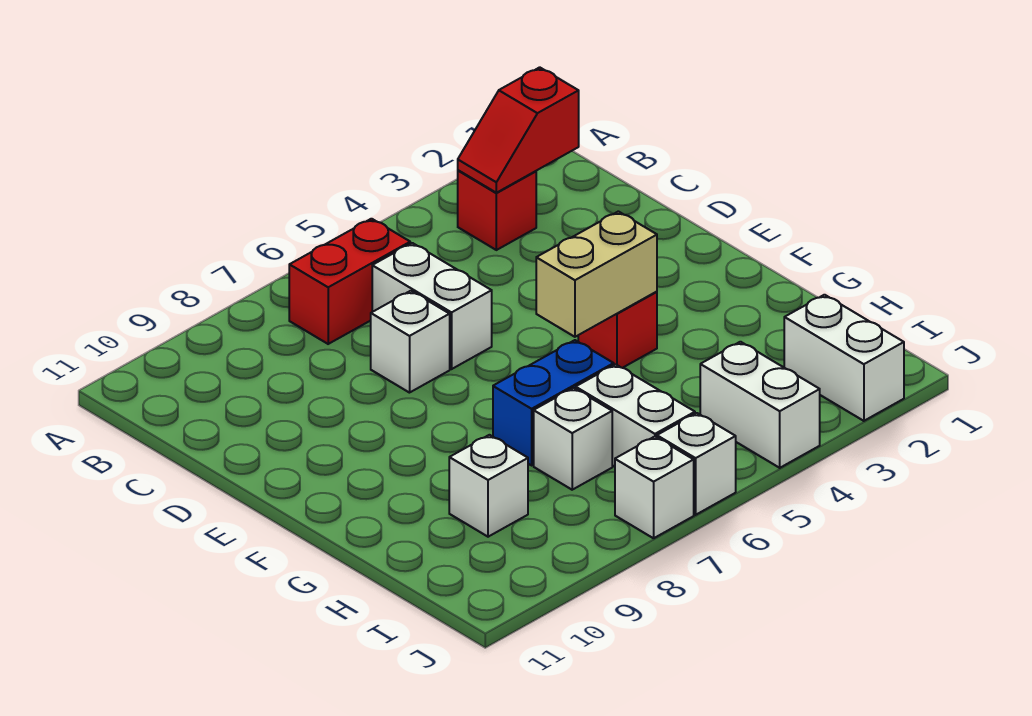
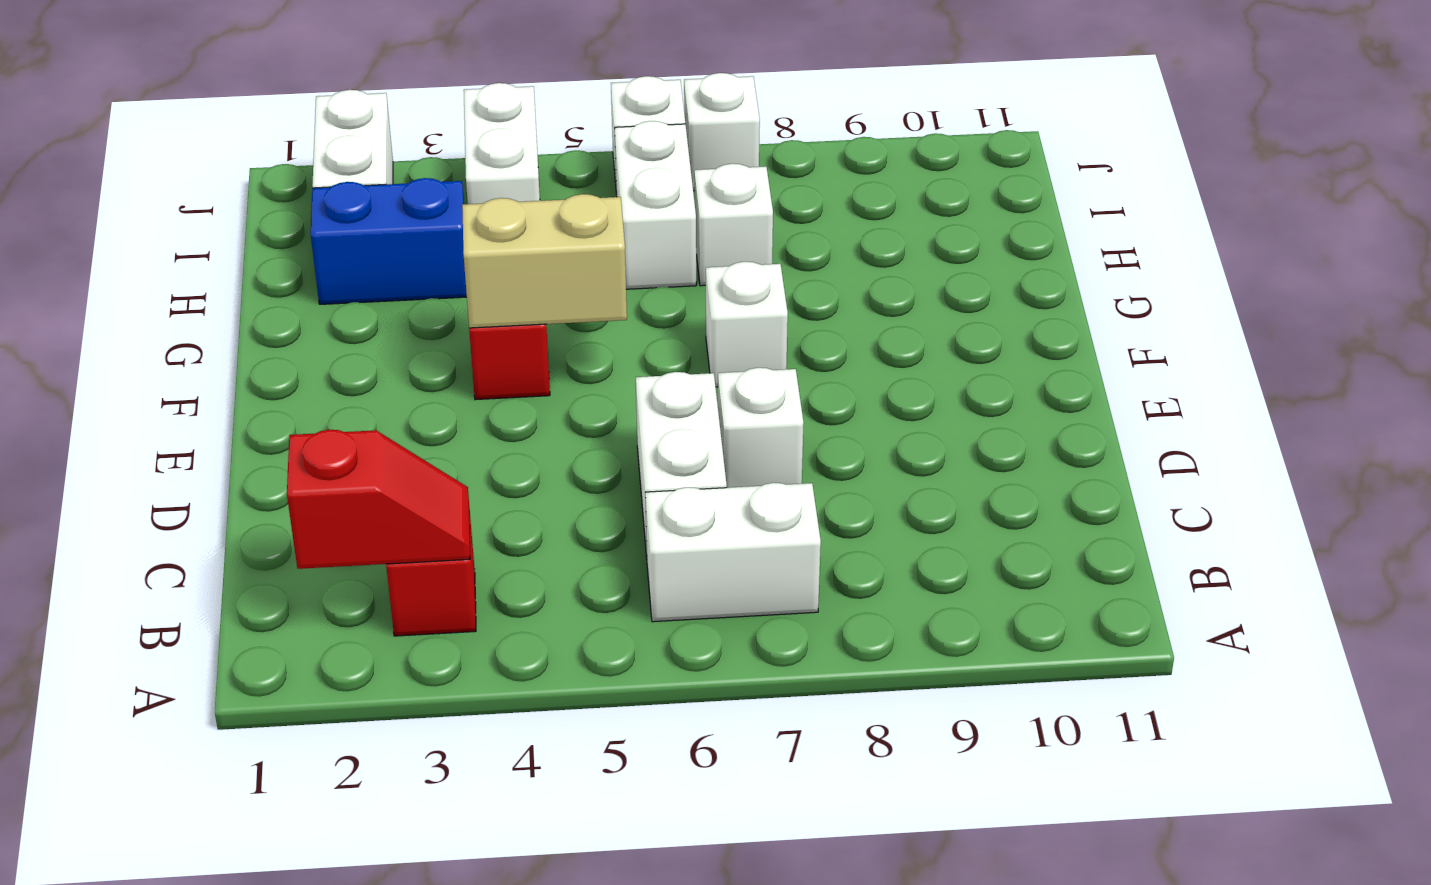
red 1x2 brick [289,219,410,344] -> white 1x2 brick [645,483,821,622]
blue 1x2 brick [493,340,614,465] -> blue 1x2 brick moved to [311,178,467,304]
white 1x1 brick [449,435,528,537] -> white 1x1 brick moved to [706,262,788,387]

